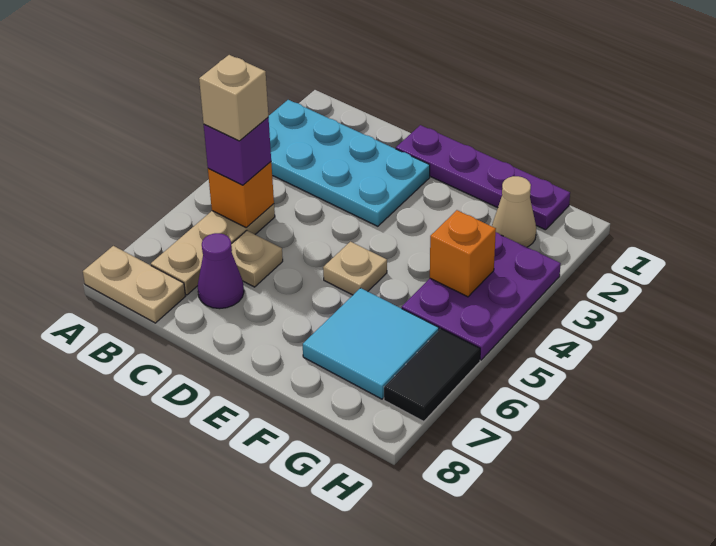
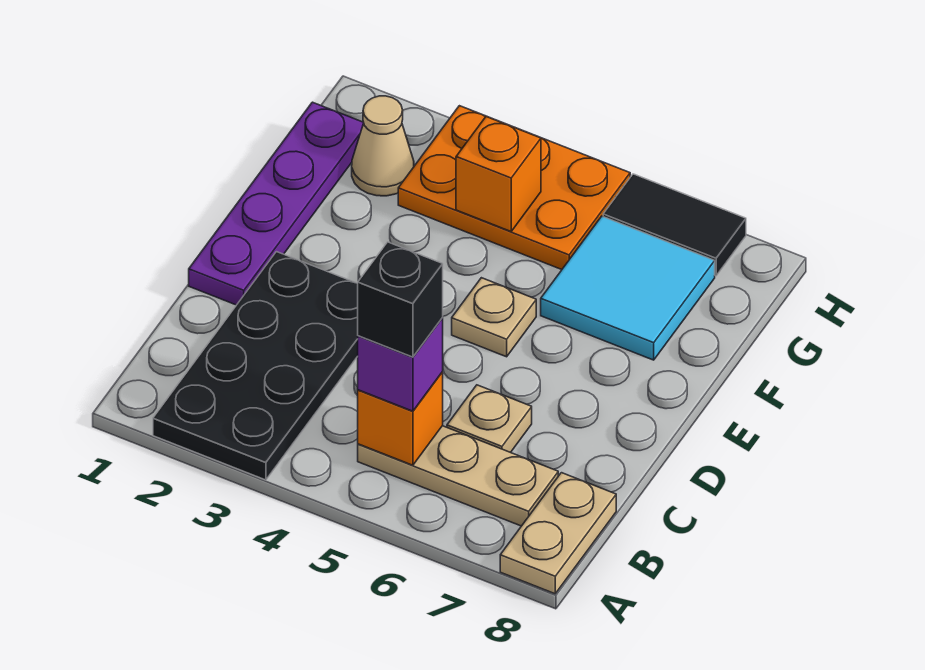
cyan 2x4 plate [268,100,430,226] -> black 2x4 plate [153,252,358,480]
tan 1x1 brick [199,55,268,141] -> black 1x1 brick [357,242,443,357]
purple 1x1 cone [198,233,244,309] -> none
purple 2x3 plate [402,232,561,360] -> orange 2x3 plate [398,106,630,270]

